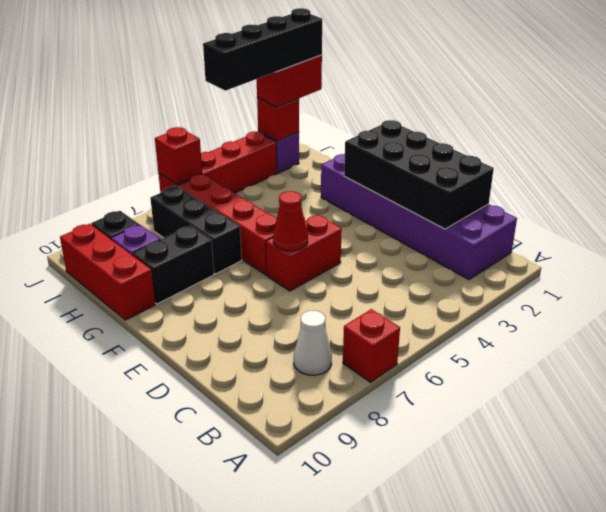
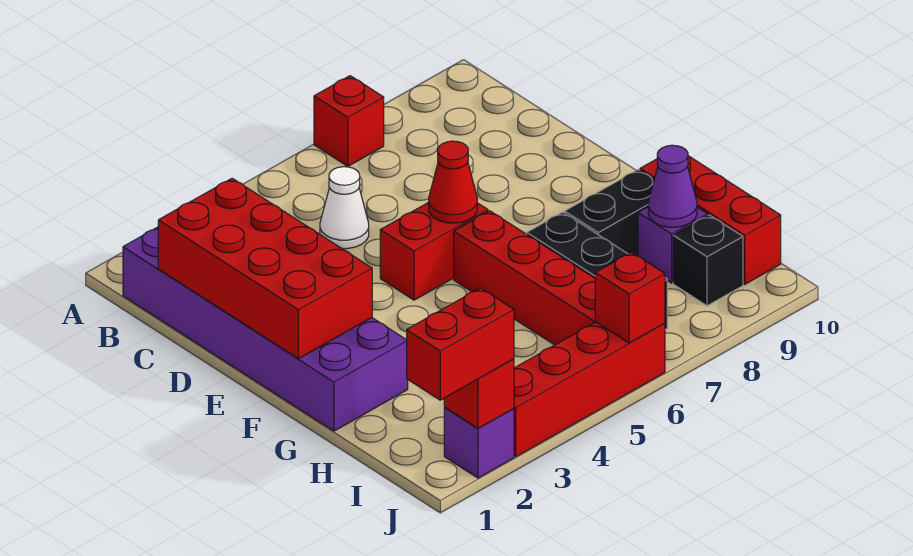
white 1x1 cone [294,311,332,375] -> white 1x1 cone moved to [320,167,369,249]
black 2x4 brick [344,120,494,229] -> red 2x4 brick [158,178,372,359]
none -> purple 1x1 cone [648,145,697,227]
black 1x4 brick [203,8,322,91] -> none

